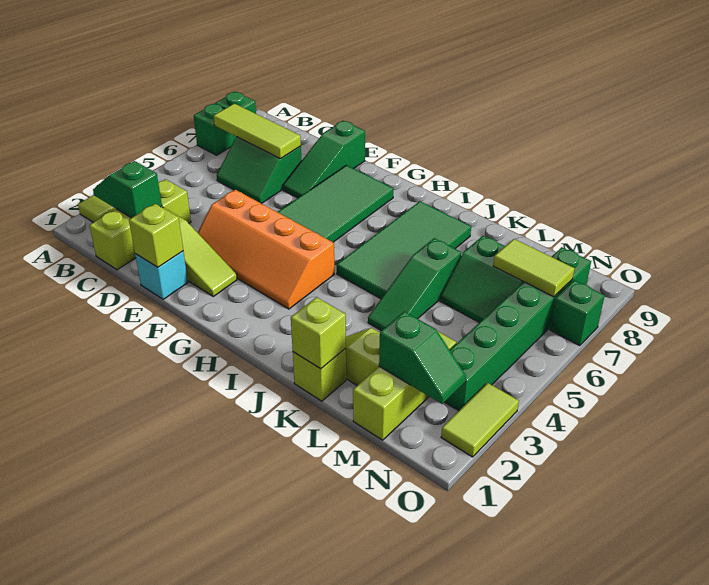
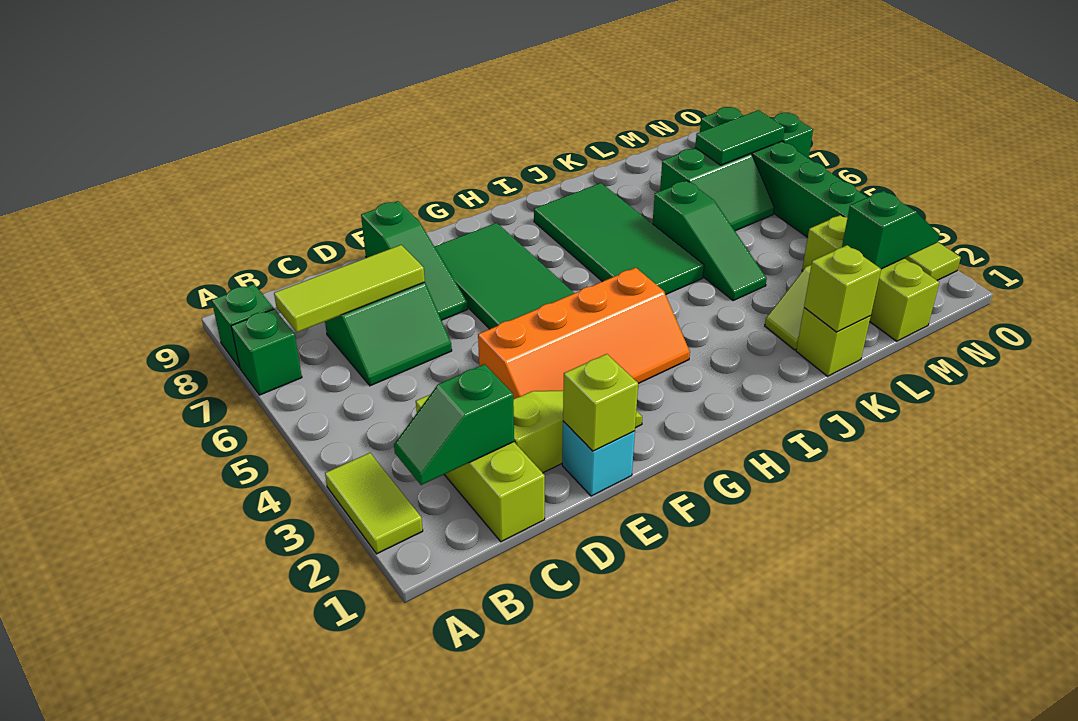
lime 1x2 tile [493,239,574,297] -> green 1x2 tile [695,110,785,165]

